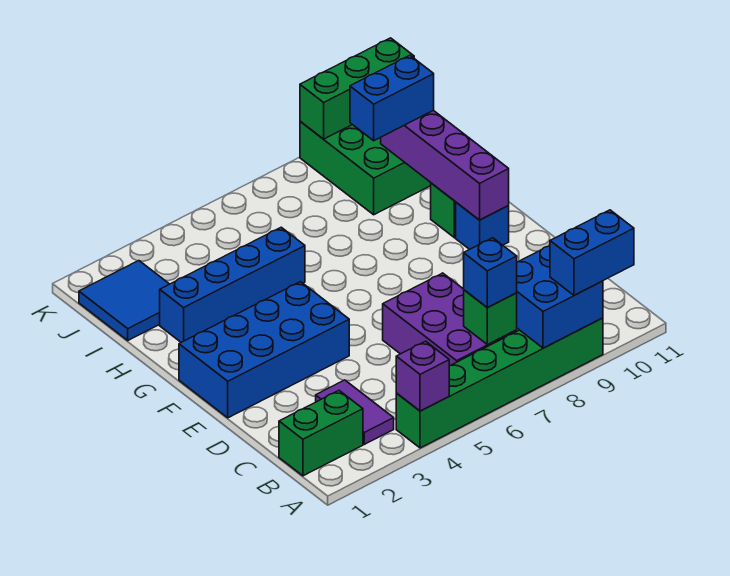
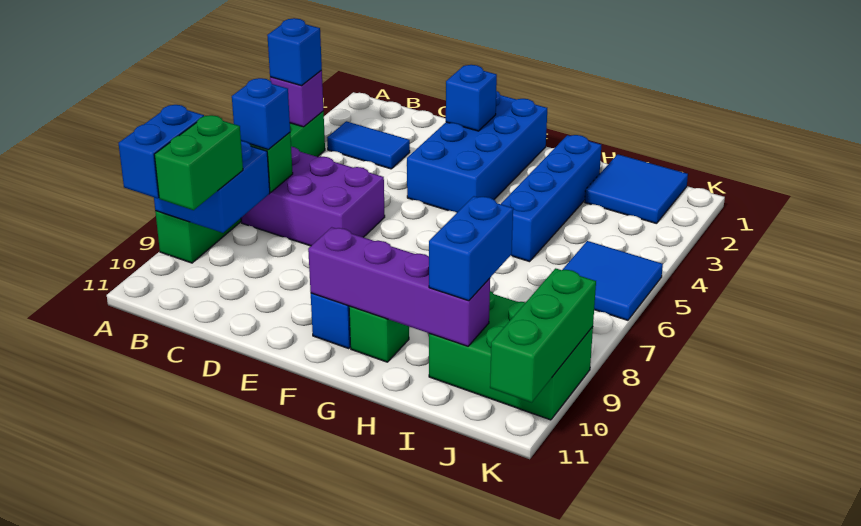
none -> blue 1x1 brick [267,18,322,86]
green 1x2 brick [279,391,363,476] -> green 1x2 brick moved to [154,115,243,210]
purple 1x2 tile [316,380,394,444] -> blue 1x2 tile [327,121,410,169]
none -> blue 1x1 brick [446,65,497,131]
none -> blue 2x2 tile [563,241,663,320]

